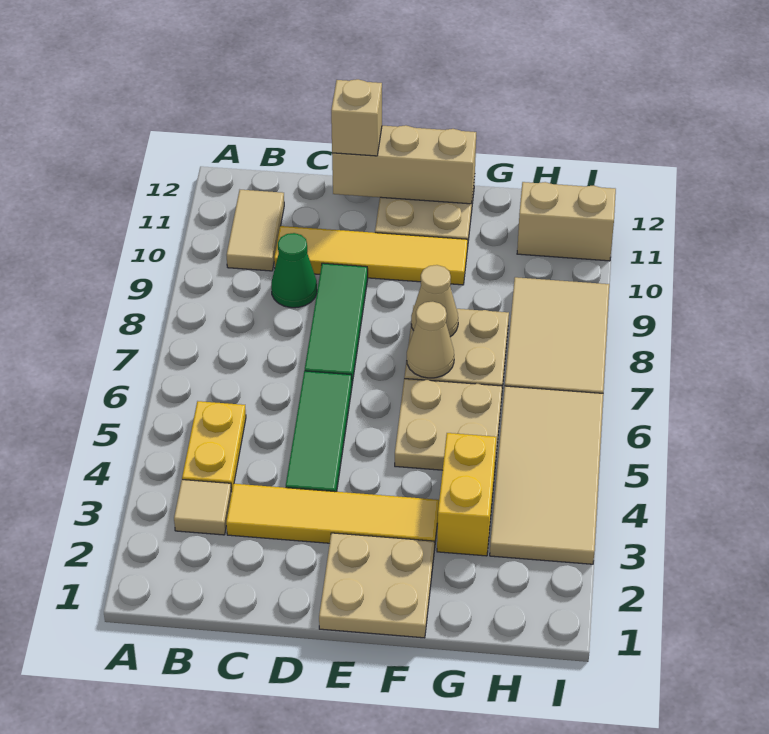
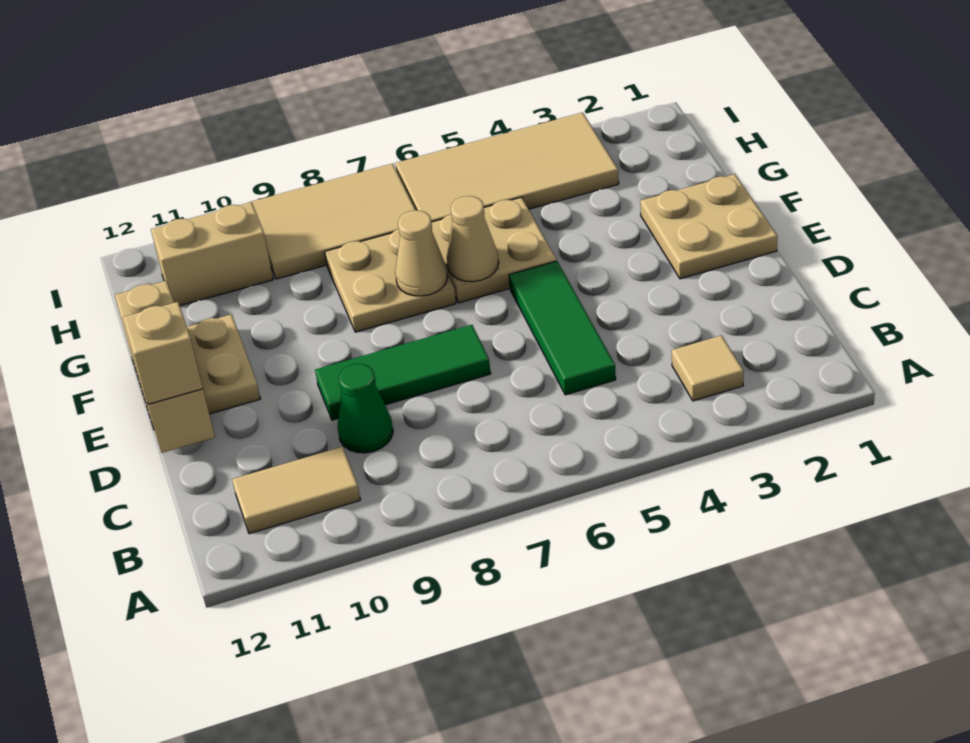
yellow 1x2 plate [182,401,246,492] -> none
yellow 1x4 tile [226,484,439,550] -> none
yellow 1x4 tile [274,226,468,285] -> none
green 1x3 tile [286,371,352,492] -> green 1x3 tile turned to [509,261,616,395]
tan 1x1 cone [411,265,458,337] -> tan 1x1 cone moved to [447,196,499,282]
yellow 1x2 brick [437,433,496,556] -> none
tan 1x2 brick [517,182,616,261] -> tan 1x2 brick turned to [151,202,273,306]

